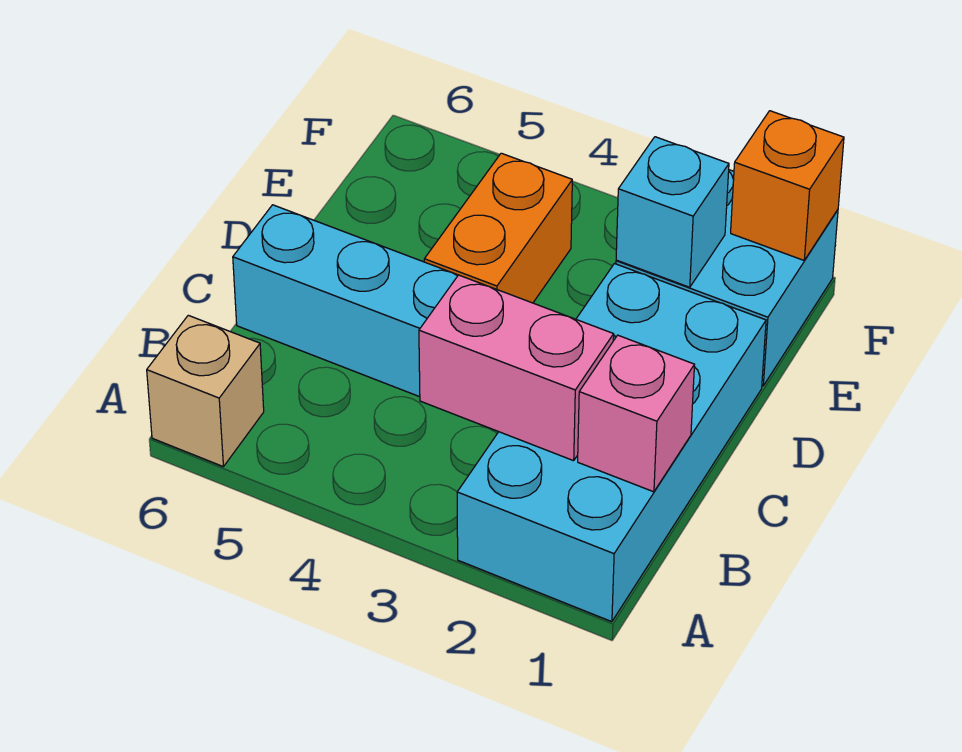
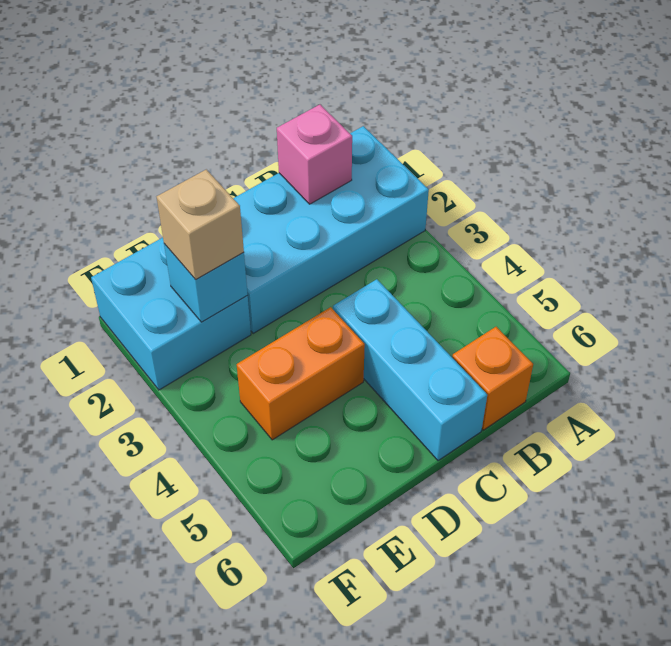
tan 1x1 brick [147,315,264,466] -> tan 1x1 brick moved to [157,169,244,280]
pink 1x2 brick [419,275,614,461] -> none
orange 1x1 brick [731,111,844,260] -> orange 1x1 brick moved to [452,327,533,430]

